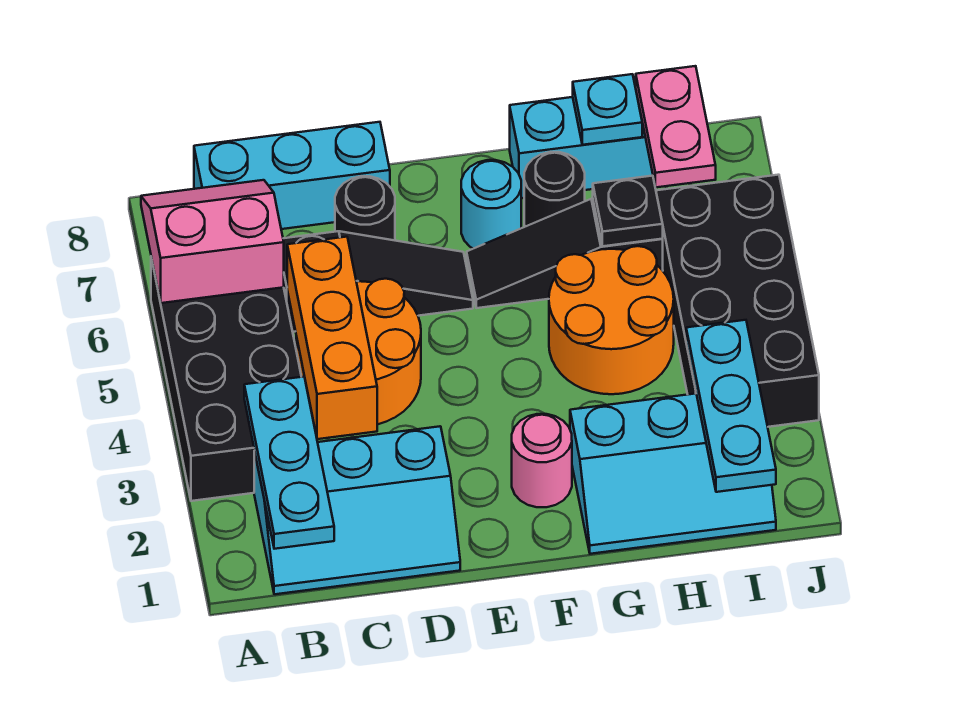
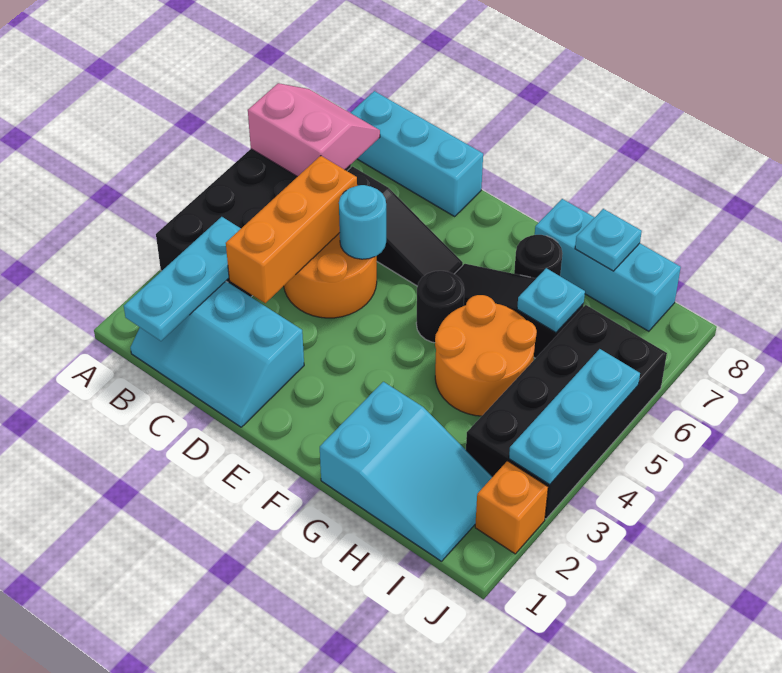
black 1x1 round brick [335,176,395,240] -> black 1x1 round brick moved to [416,271,464,343]
pink 1x1 round brick [512,414,572,507] -> none
cyan 1x1 round brick [461,160,521,249] -> cyan 1x1 round brick moved to [339,185,386,259]
cyan 2x3 slope [570,394,776,554] -> cyan 2x3 slope turned to [320,382,492,561]
black 1x1 plate [593,176,663,246] -> cyan 1x1 plate [517,268,585,332]
cyan 1x3 plate [686,320,776,492] -> cyan 1x3 plate moved to [509,349,640,485]
pink 1x2 plate [636,66,716,188] -> none
none -> orange 1x1 brick [475,461,548,554]

